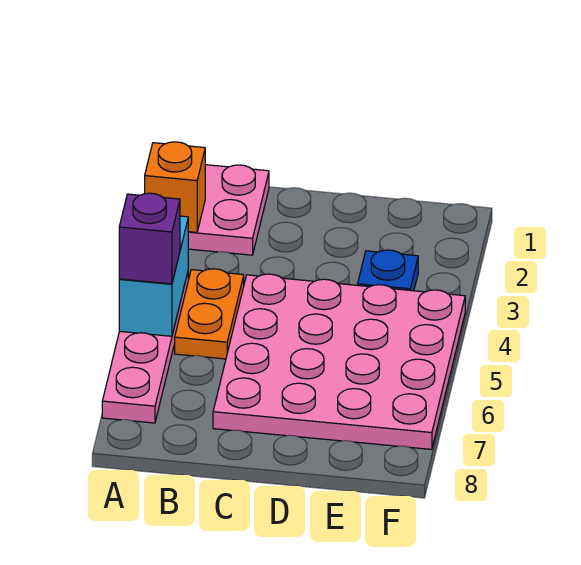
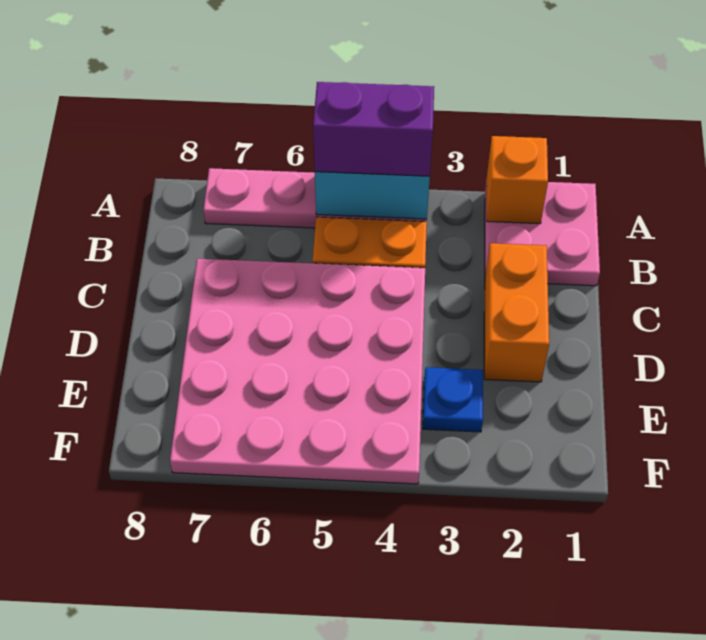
purple 1x1 brick [119,193,180,284] -> purple 1x2 brick [313,82,434,176]
none -> orange 1x2 brick [484,243,549,382]

